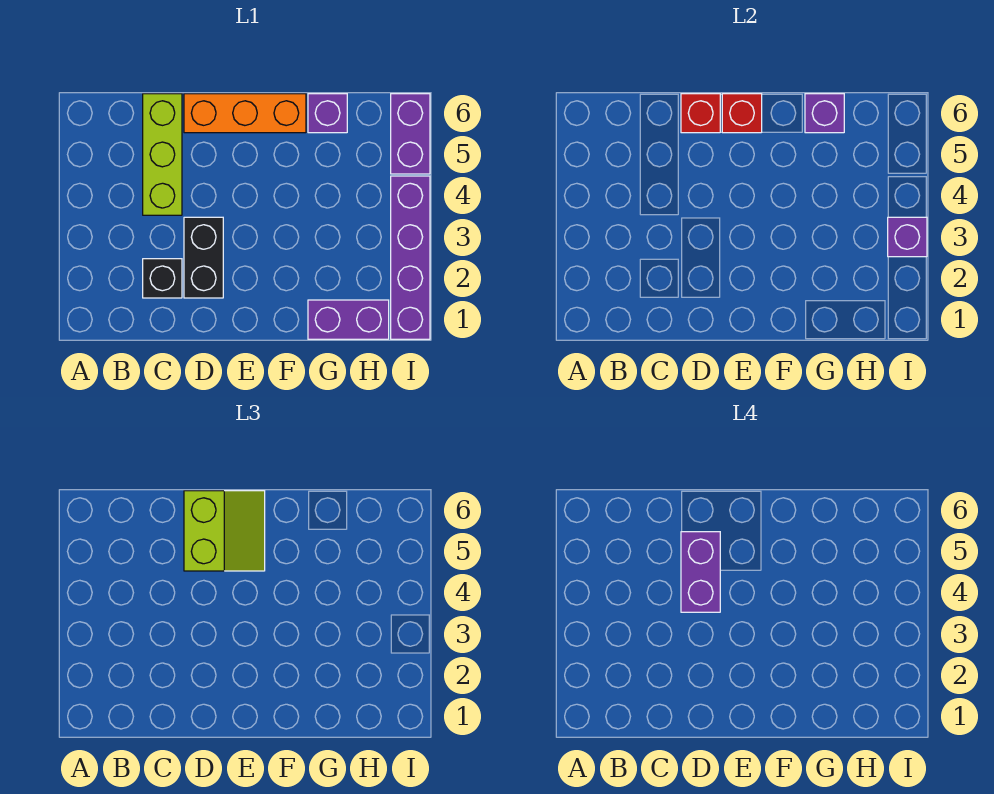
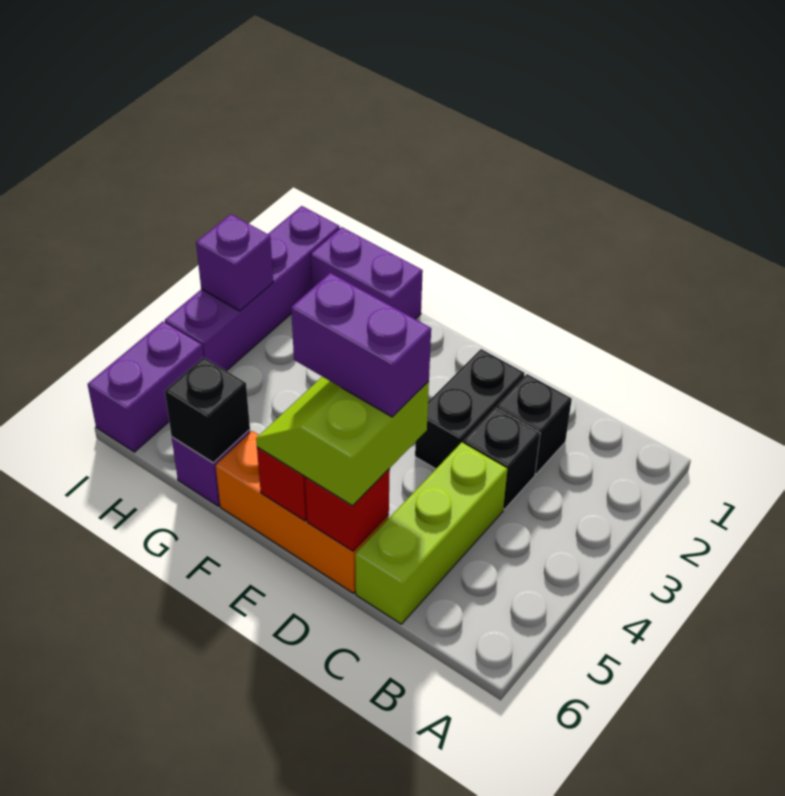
none -> black 1x1 brick [463,408,540,509]
purple 1x2 brick [681,532,720,612] -> purple 1x2 brick turned to [291,273,431,417]
purple 1x1 brick [805,94,844,133] -> black 1x1 brick [165,357,250,463]

